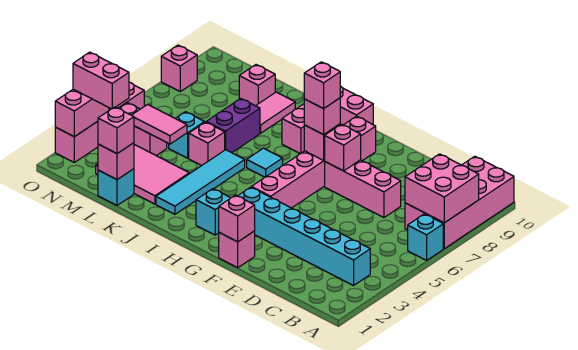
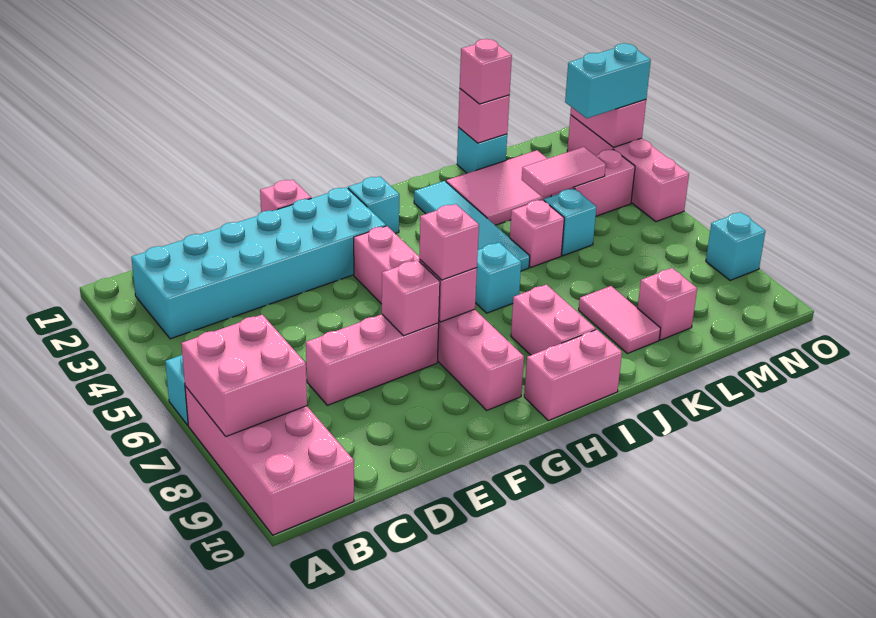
cyan 1x6 brick [238,187,370,286] -> cyan 2x6 brick [131,187,386,339]
pink 1x1 brick [219,195,255,242] -> none
pink 1x1 brick [304,62,340,109] -> none
cyan 1x1 tile [247,148,283,177] -> cyan 1x1 brick [475,243,521,313]
purple 1x2 brick [207,99,260,153] -> none
pink 1x2 brick [73,52,129,109] -> cyan 1x2 brick [565,43,651,118]
pink 1x1 brick [161,45,197,92] -> cyan 1x1 brick [706,212,765,280]

